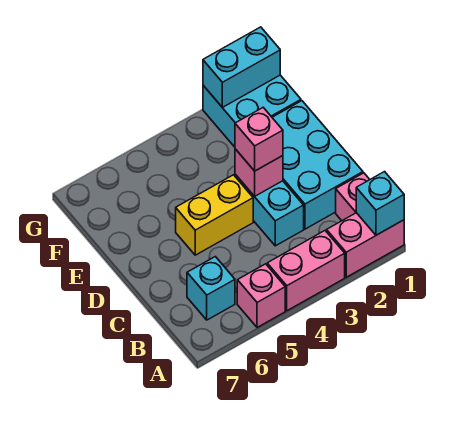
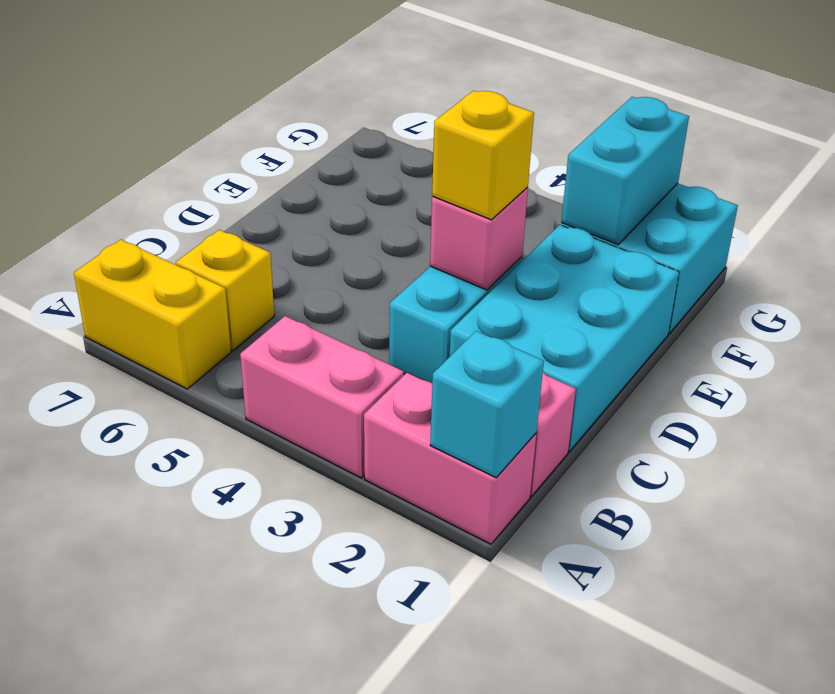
pink 1x1 brick [237,264,285,328] -> none
cyan 1x1 brick [187,257,235,320] -> yellow 1x1 brick [176,230,274,350]
pink 1x1 brick [235,108,283,171] -> yellow 1x1 brick [432,91,534,220]
yellow 1x2 brick [176,175,253,255] -> yellow 1x2 brick moved to [74,240,231,389]
cyan 1x2 brick [203,27,280,107] -> cyan 1x2 brick turned to [561,97,689,245]

